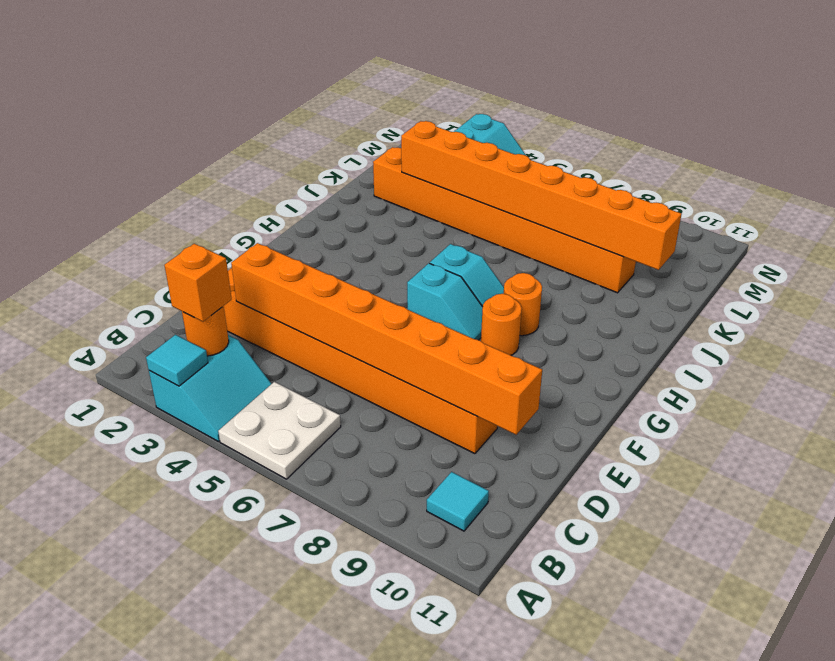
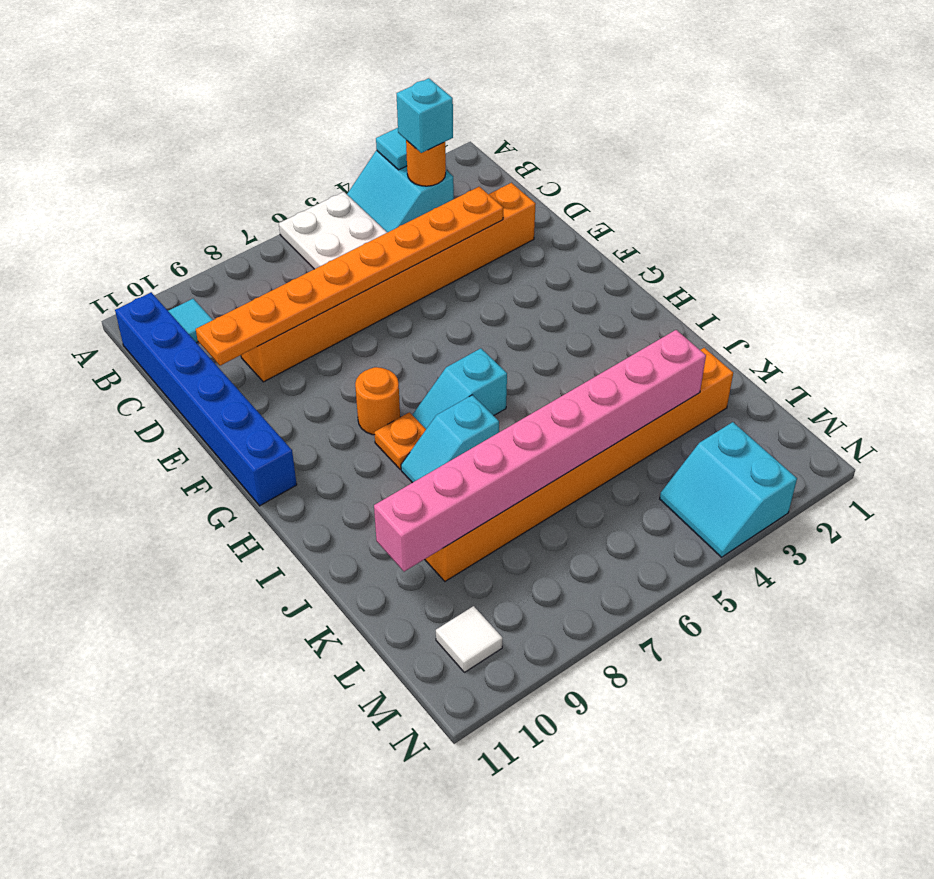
orange 1x1 brick [164,244,232,322] -> cyan 1x1 brick [396,78,453,153]
none -> blue 1x6 brick [115,292,297,506]
orange 1x8 brick [231,243,542,435] -> orange 1x8 plate [196,187,503,366]
cyan 1x2 slope [407,263,483,340] -> cyan 1x2 slope moved to [401,395,499,483]
orange 1x1 round brick [504,273,542,336] -> orange 1x1 plate [374,412,426,469]
orange 1x8 brick [401,121,682,270] -> pink 1x8 brick [374,330,706,572]
none -> white 1x1 tile [436,606,503,672]

